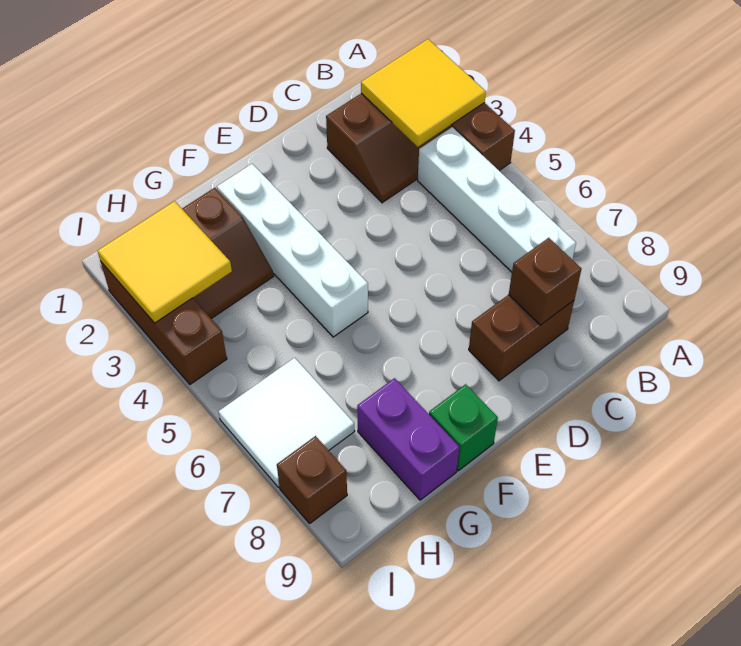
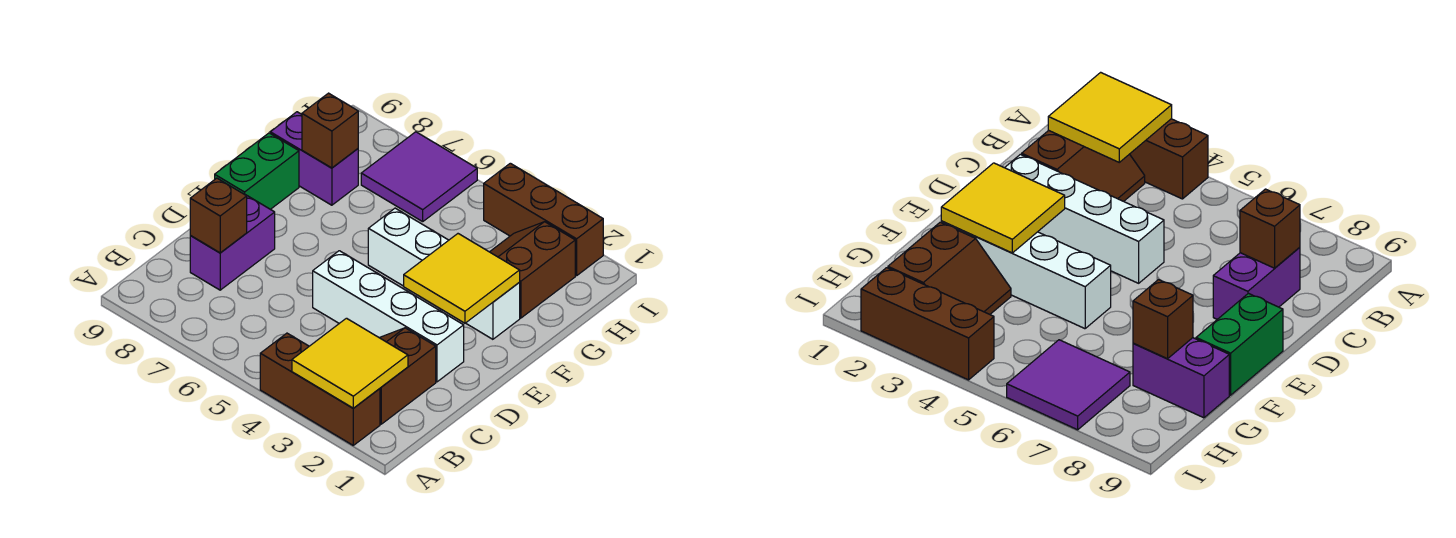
white 1x4 brick [418,127,576,272] -> white 1x4 brick moved to [313,251,464,382]
brown 1x2 brick [469,295,574,381] -> purple 1x2 brick [190,195,275,290]
green 1x1 brick [429,384,498,471] -> green 1x2 brick [215,133,299,209]
yellow 2x2 tile [98,201,232,323] -> yellow 2x2 tile moved to [404,234,520,323]
white 2x2 tile [218,358,355,487] -> purple 2x2 tile [361,132,477,222]
brown 1x1 brick [277,436,347,523] -> brown 1x1 brick moved to [302,93,358,168]

